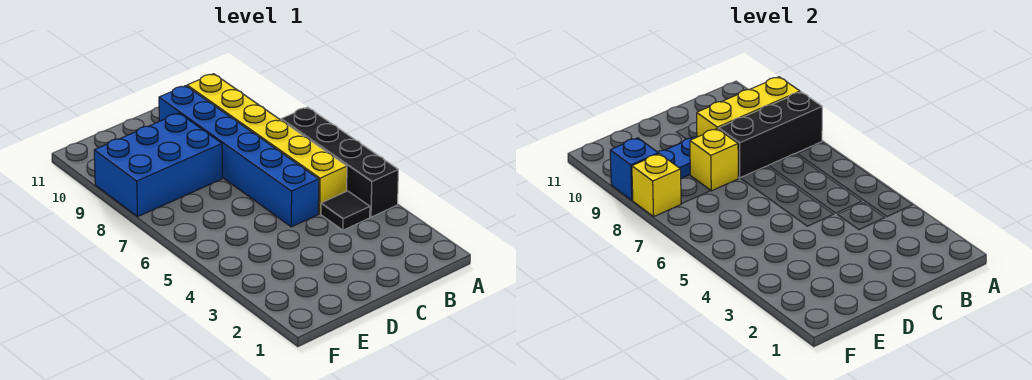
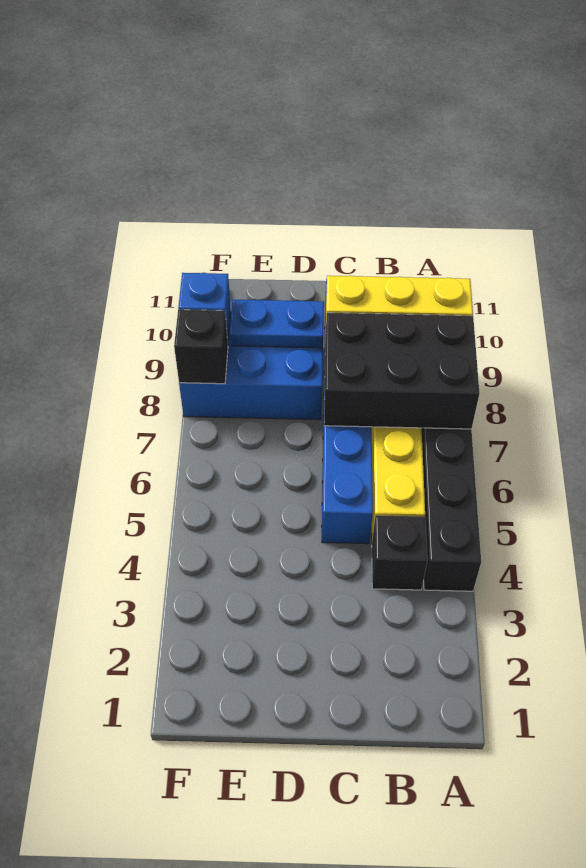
black 1x3 brick [718,92,822,178] -> black 2x3 brick [324,313,480,429]
black 1x1 tile [321,191,370,230] -> black 1x1 brick [372,515,427,590]
yellow 1x1 brick [690,129,738,191] -> none
yellow 1x1 brick [632,154,681,217] -> black 1x1 brick [174,310,228,384]

